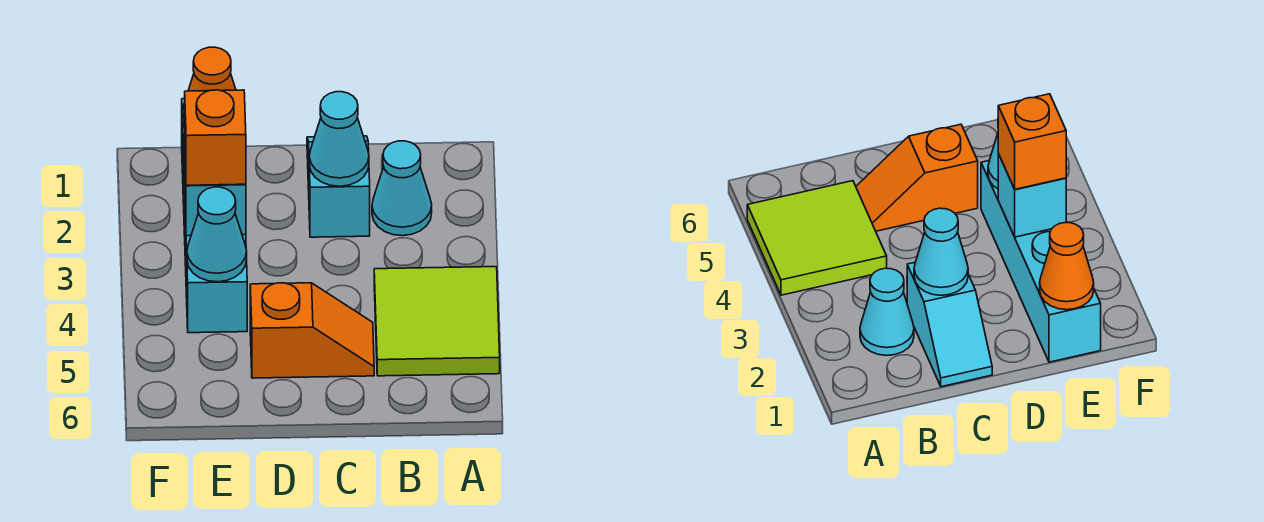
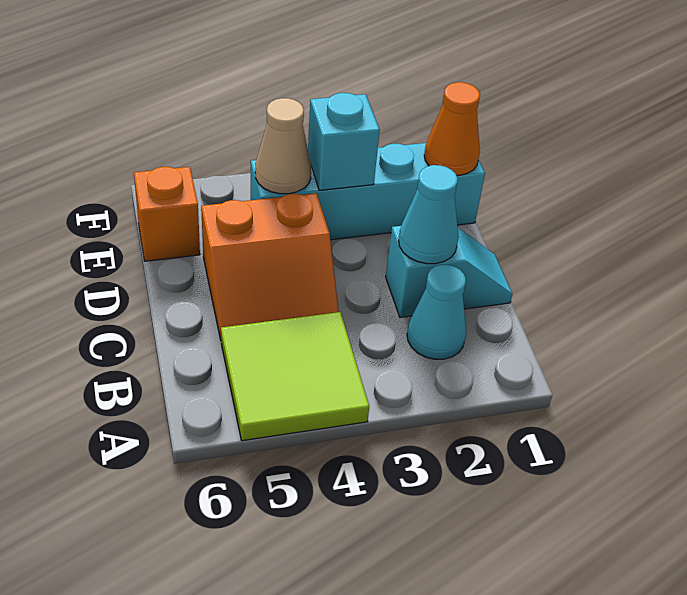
orange 1x2 slope [250,283,374,378] -> orange 2x2 slope [201,193,339,340]
orange 1x1 brick [185,90,246,185] -> orange 1x1 brick moved to [134,167,200,261]
cyan 1x1 cone [187,187,247,282] -> tan 1x1 cone [255,98,311,194]

